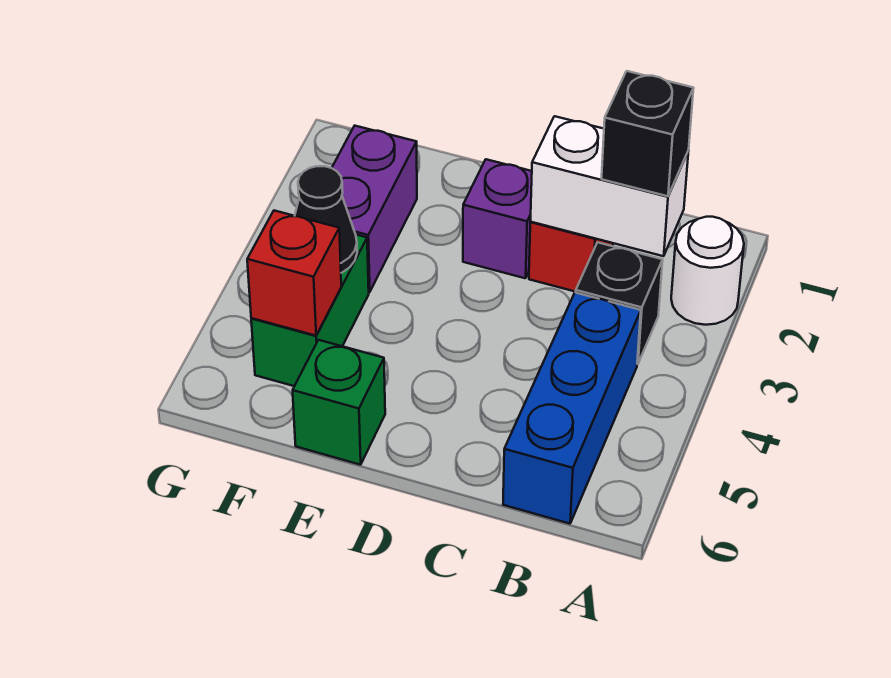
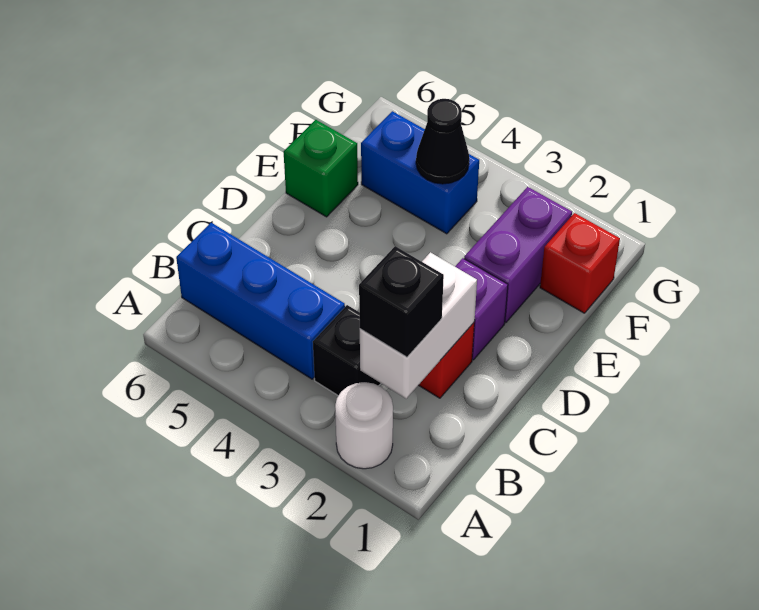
purple 1x2 brick [332,126,417,292] -> purple 1x2 brick turned to [464,187,572,323]
green 1x2 brick [251,235,369,386] -> blue 1x2 brick [361,111,479,234]
red 1x1 brick [247,211,341,336] -> red 1x1 brick moved to [540,213,620,313]

